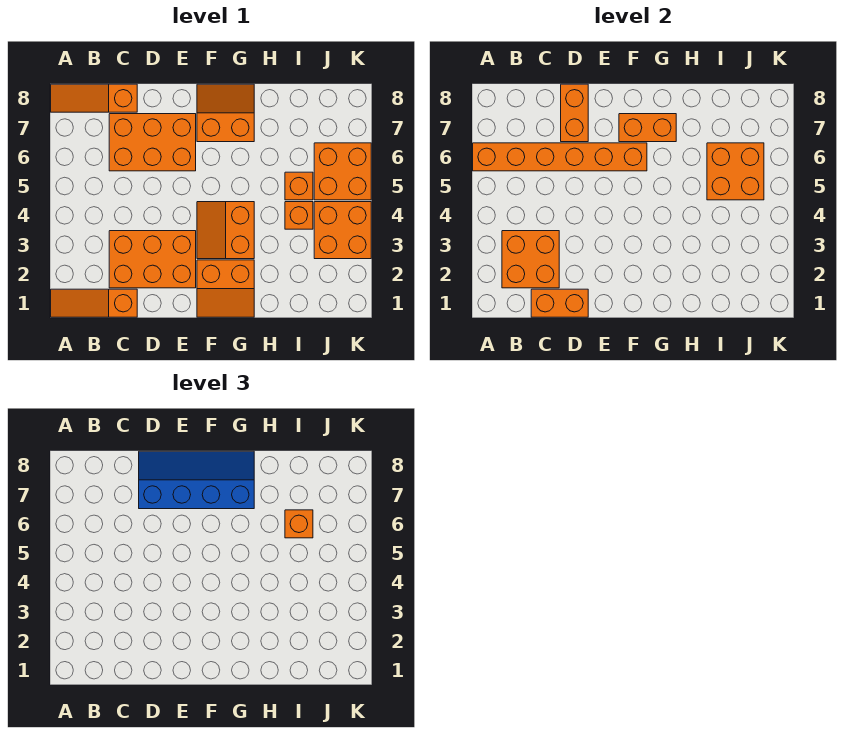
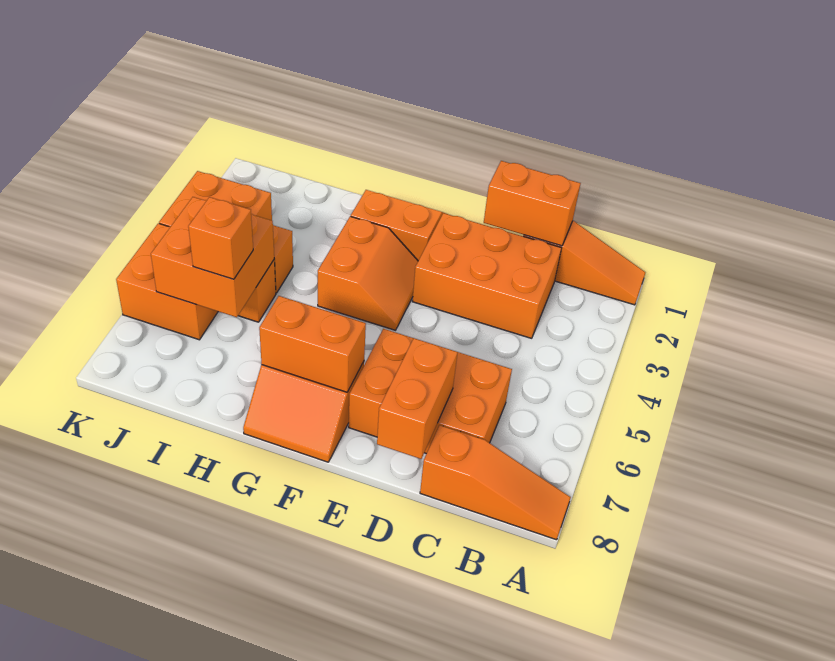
orange 1x6 brick [473,143,647,171] -> none
orange 2x2 brick [502,231,559,288] -> none
blue 2x4 slope [139,451,254,509] -> none

